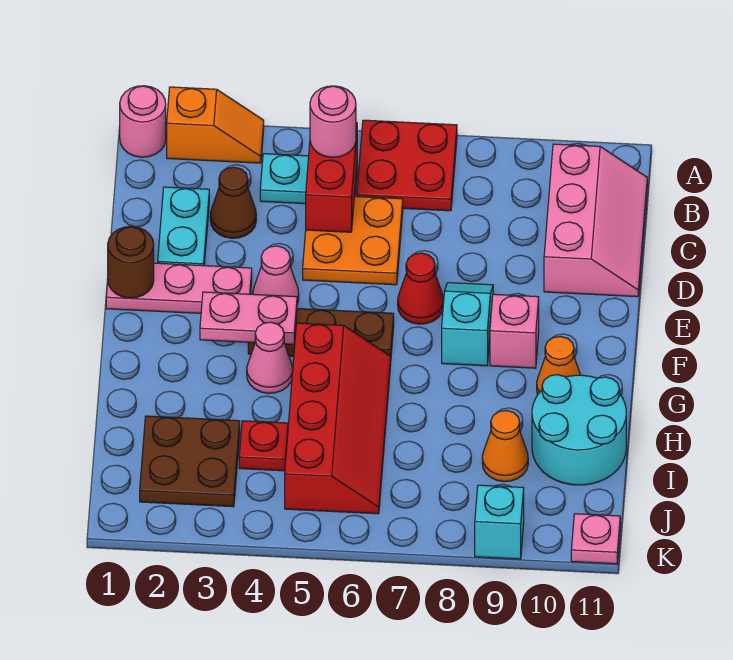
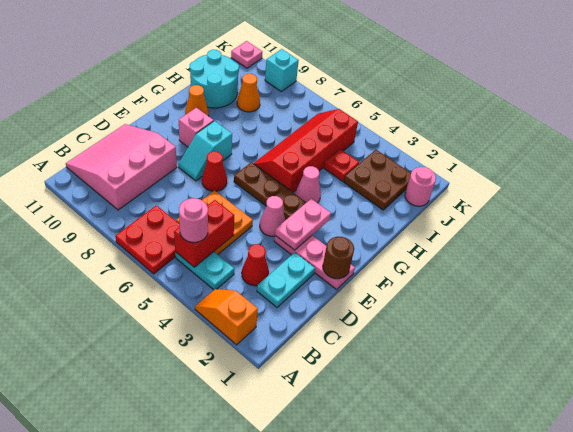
pink 1x1 round brick [120,86,166,157] -> pink 1x1 round brick moved to [405,167,436,206]
pink 2x3 slope [544,144,647,297] -> pink 3x3 slope [66,124,177,210]
brown 1x1 cone [210,167,256,238] -> red 1x1 cone [242,244,269,286]
pink 1x2 plate [200,292,297,344] -> pink 1x2 plate turned to [275,199,331,250]

